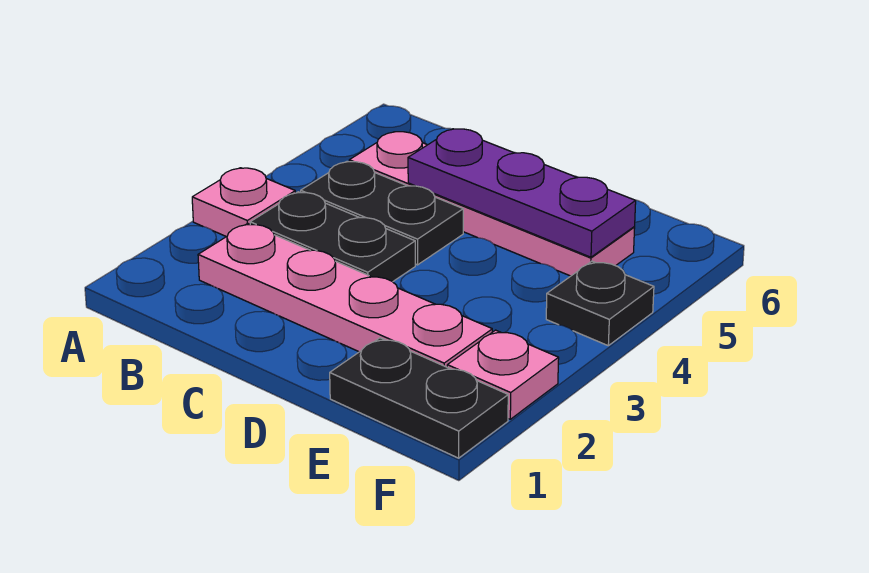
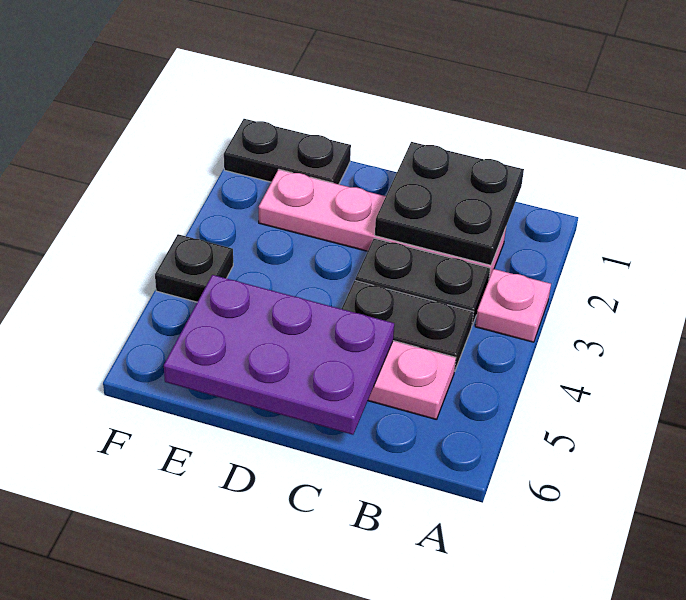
none -> black 2x2 plate [375,142,524,265]
purple 1x3 plate [408,129,636,257] -> purple 2x3 plate [164,275,394,435]
pink 1x1 plate [447,330,559,419] -> none

